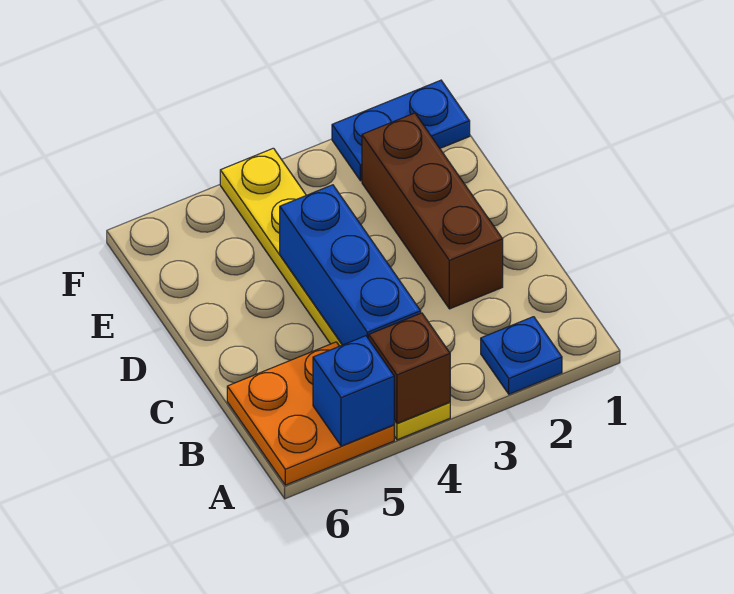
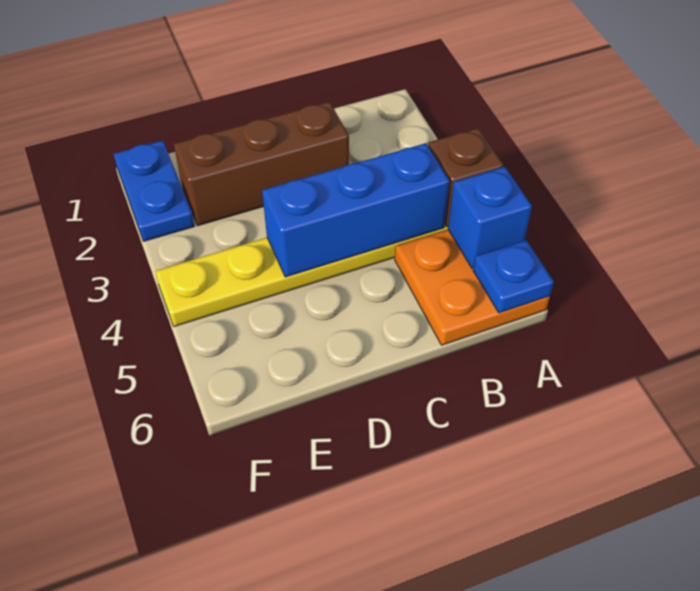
blue 1x1 plate [481,317,562,394] -> blue 1x1 plate moved to [473,240,554,313]

